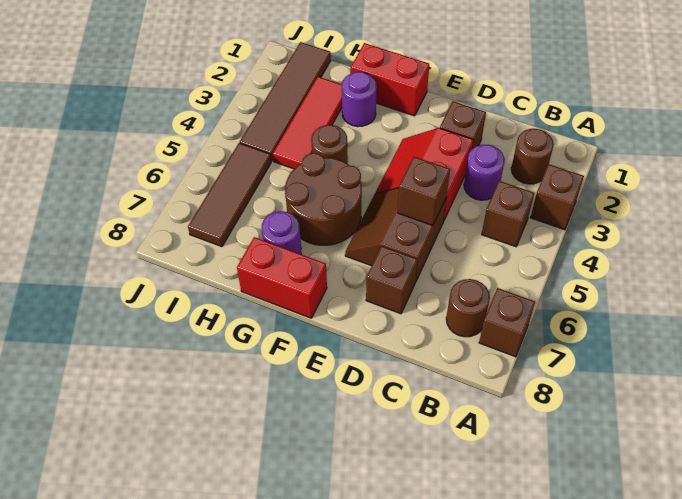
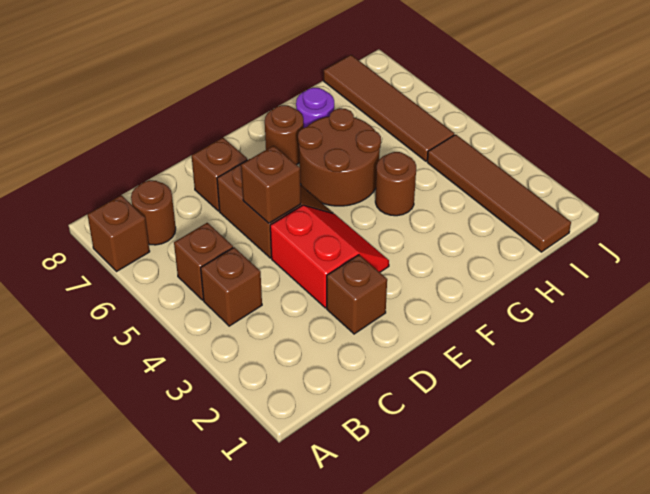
brown 1x1 brick [530,164,584,230] -> brown 1x1 brick moved to [174,223,233,300]
brown 1x1 round brick [511,129,554,184] -> brown 1x1 round brick moved to [265,105,304,165]
purple 1x1 round brick [464,144,505,200] -> none
red 1x2 brick [351,43,429,116] -> none
red 1x2 brick [237,237,327,318] -> none
purple 1x1 round brick [342,72,377,127] -> none
red 1x3 tile [273,77,342,169] -> none
brown 1x3 tile [188,143,271,247] -> brown 1x4 tile [324,55,454,161]

